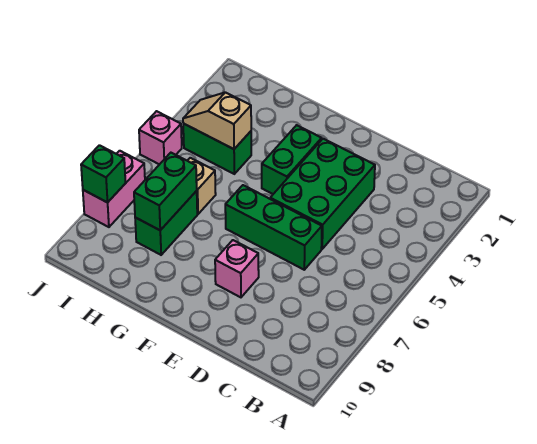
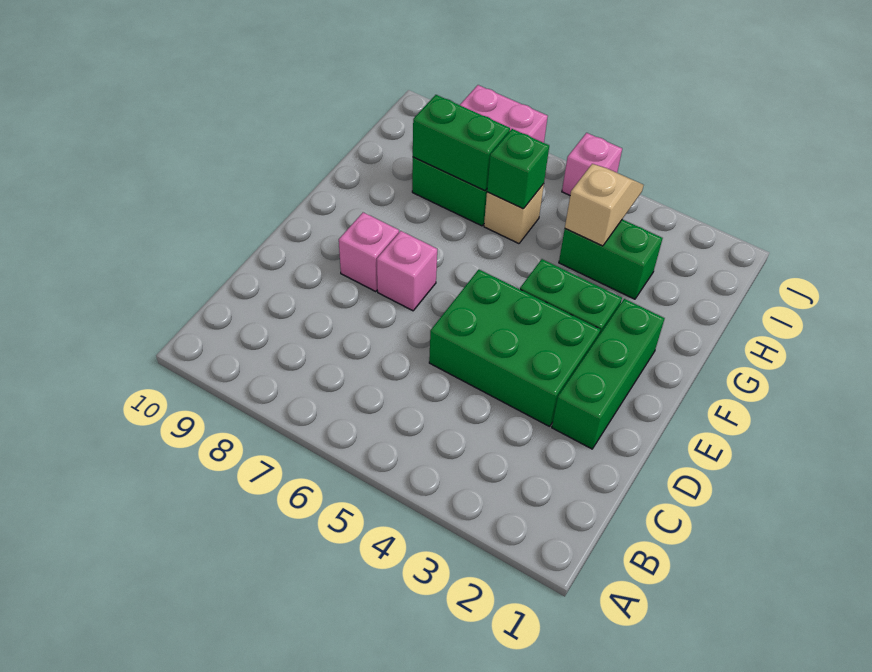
green 1x3 brick [225,185,322,270] -> green 1x3 brick moved to [552,299,665,449]
none -> pink 1x1 brick [377,231,437,311]
green 1x2 brick [183,124,251,174] -> green 1x2 brick turned to [559,219,663,299]
green 1x1 brick [81,145,126,203] -> green 1x1 brick moved to [487,129,549,209]

